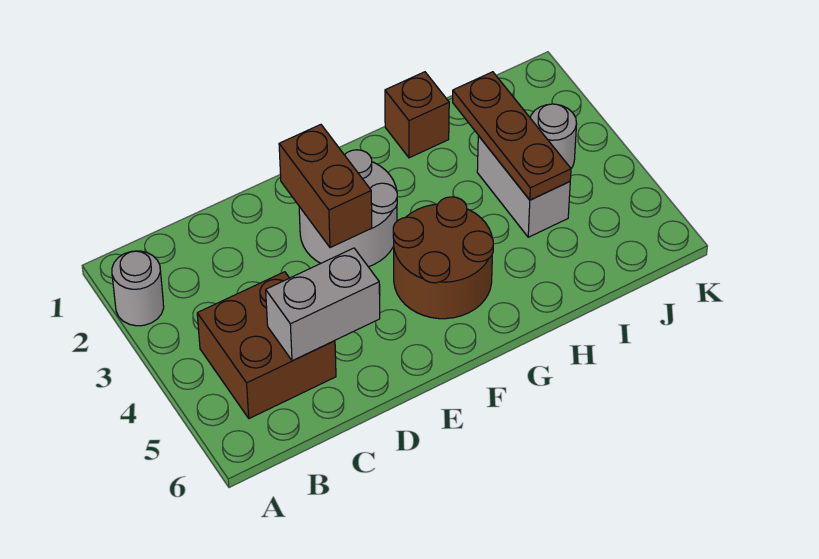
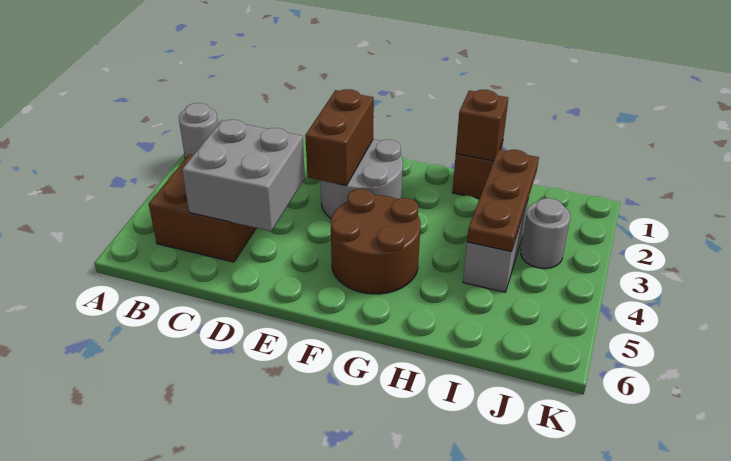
grey 1x2 brick [266,248,380,361] -> grey 2x2 brick [182,120,305,231]
none -> brown 1x1 brick [456,90,508,161]

